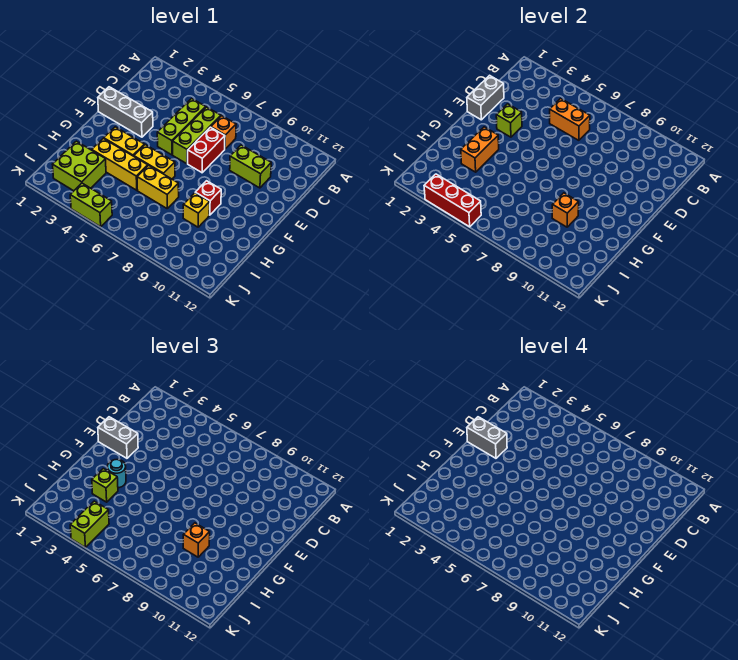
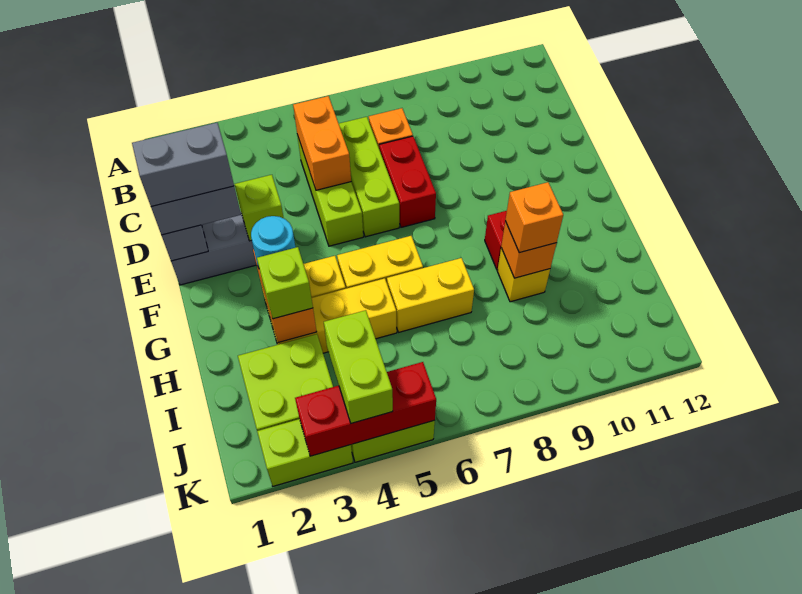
orange 1x2 brick [550,99,590,140] -> orange 1x2 brick turned to [293,96,351,190]
lime 1x2 brick [230,145,271,188] -> lime 1x2 brick moved to [257,419,353,486]

